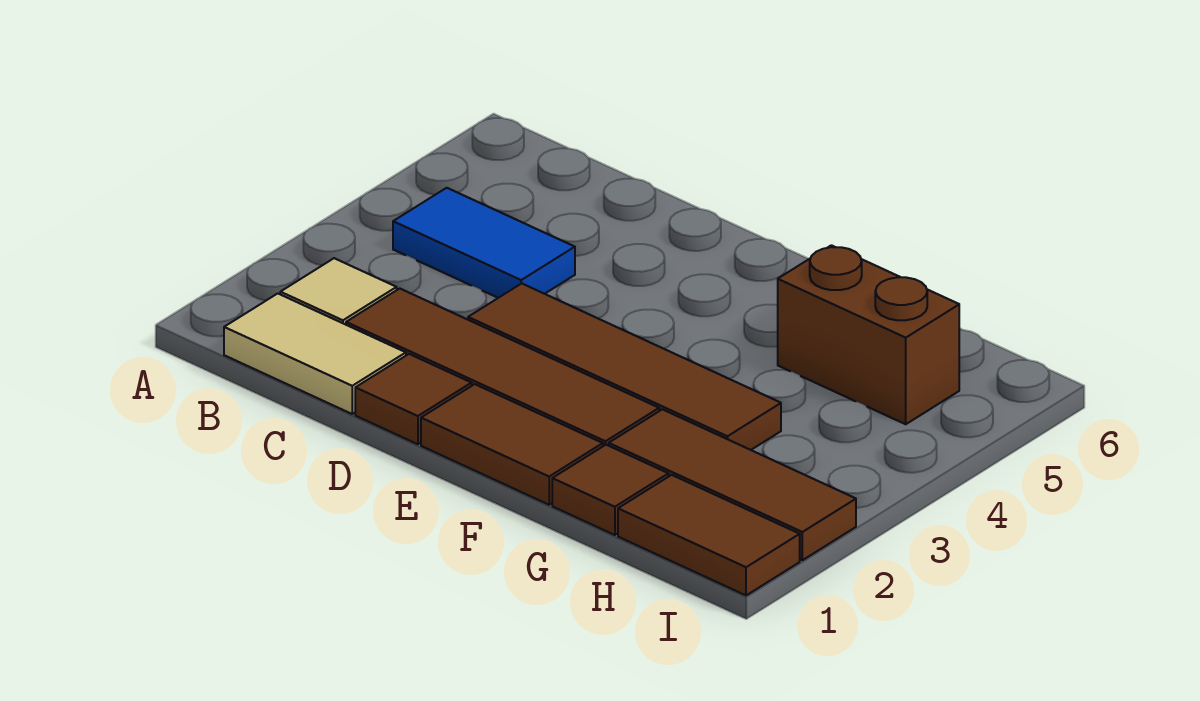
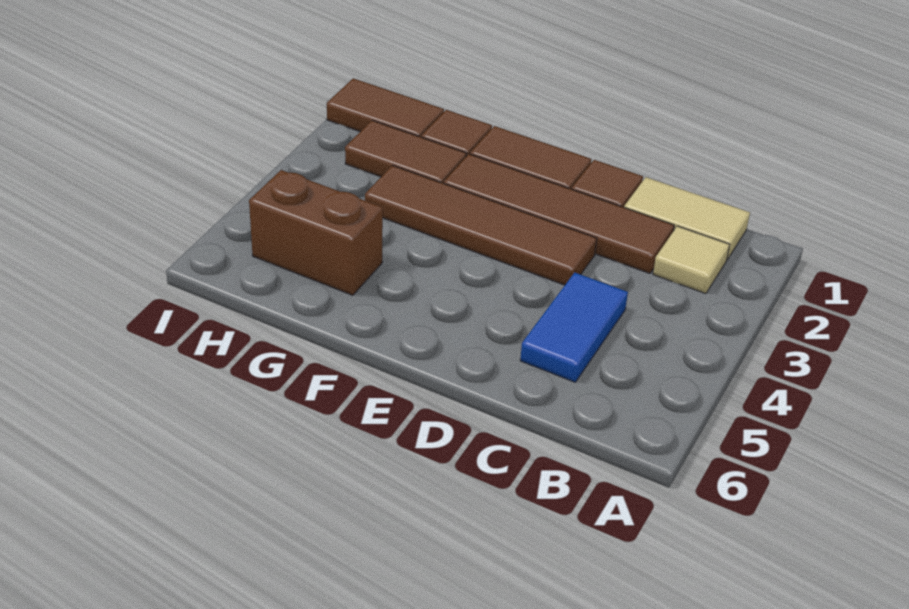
blue 1x2 tile [393,188,575,298] -> blue 1x2 tile turned to [520,273,628,382]
brown 1x3 tile [609,409,856,560] -> brown 1x2 tile [345,120,467,183]

